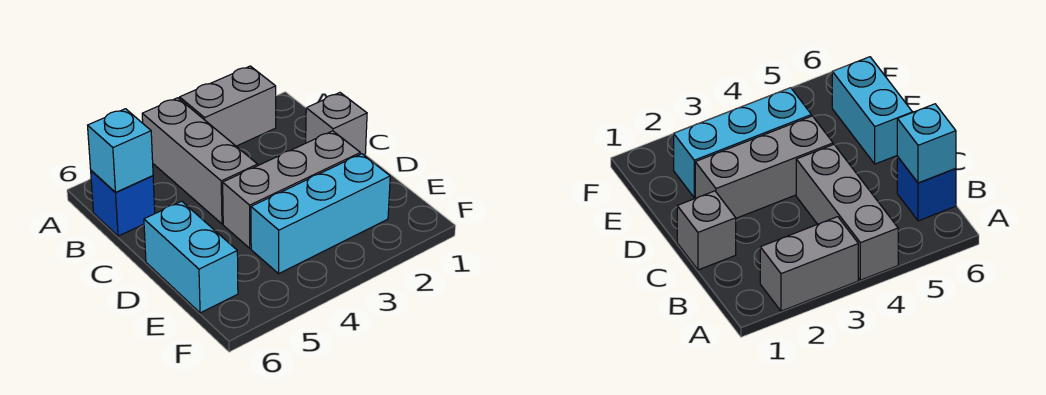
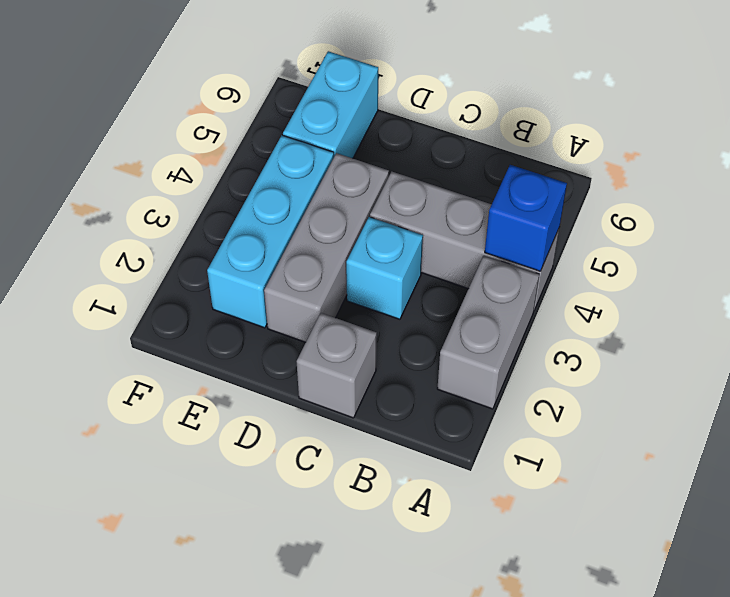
blue 1x1 brick [91,171,155,236] -> blue 1x1 brick moved to [485,165,567,271]
cyan 1x1 brick [88,109,153,192] -> cyan 1x1 brick moved to [346,217,423,319]
cyan 1x2 brick [144,201,238,313] -> cyan 1x2 brick turned to [283,51,378,158]

